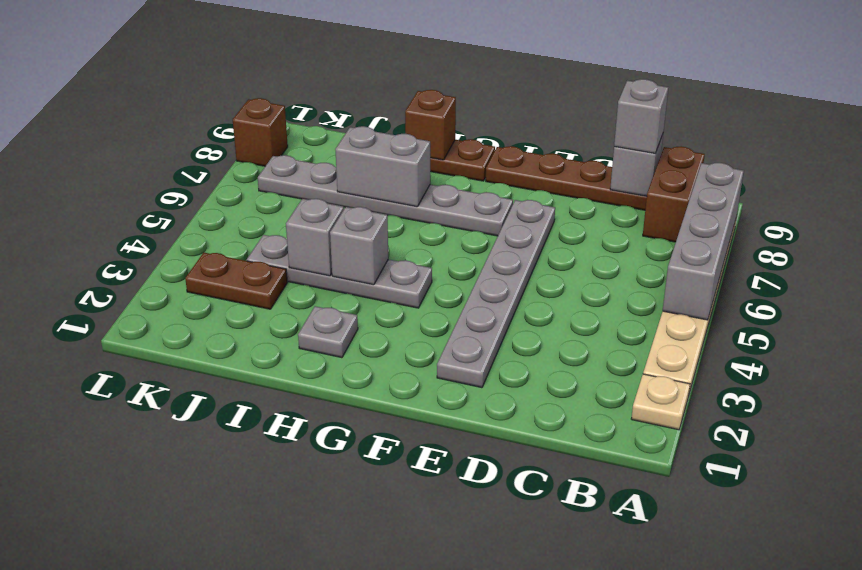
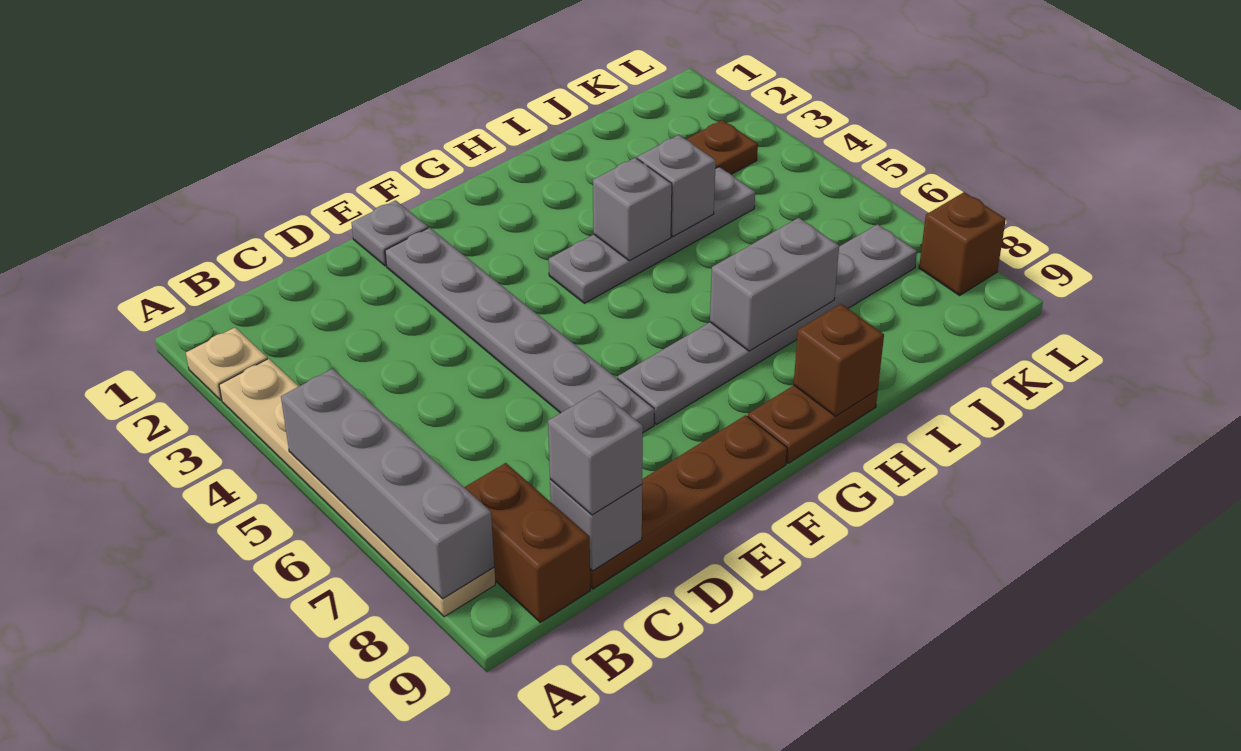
grey 1x1 plate [298,306,358,358] -> grey 1x1 plate moved to [352,200,428,266]

